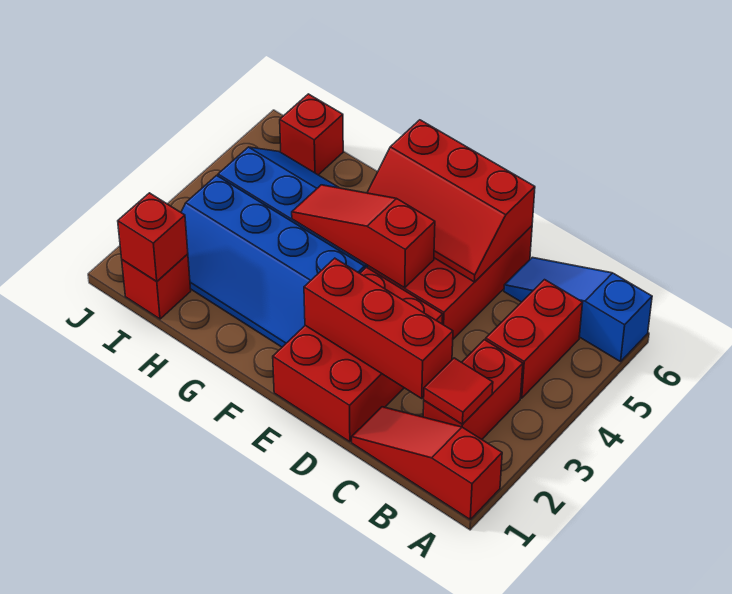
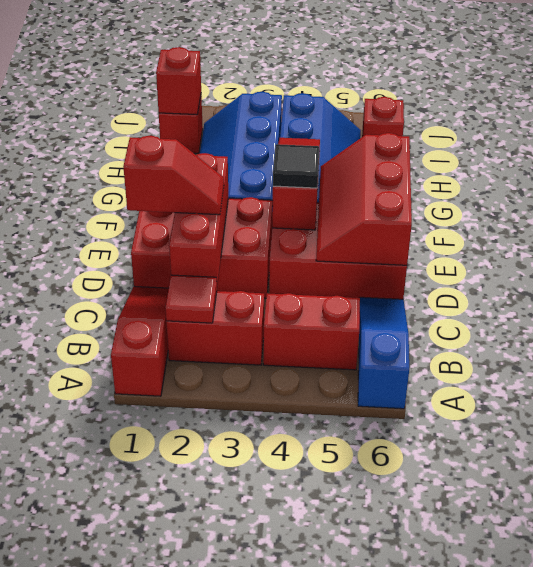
none -> red 1x2 slope [123,136,224,215]
none -> black 1x1 tile [273,144,319,188]

